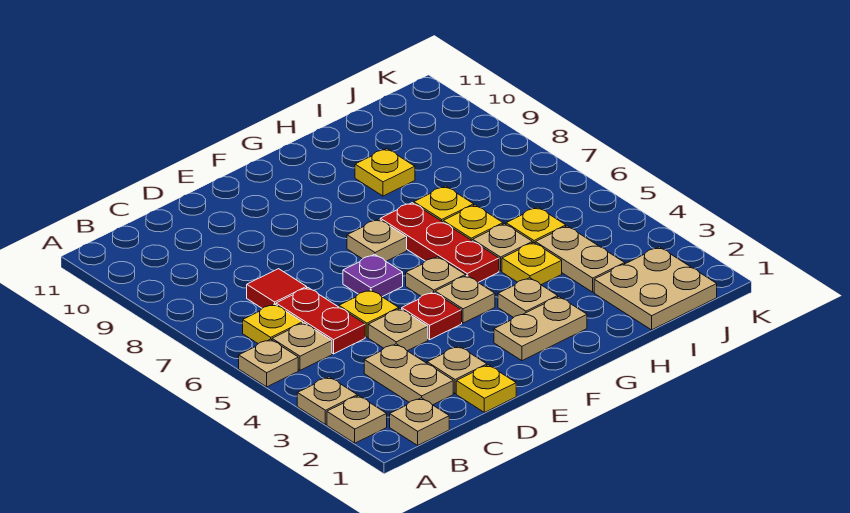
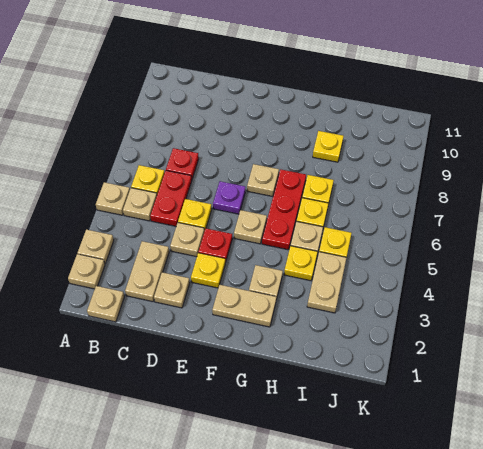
red 1x1 tile [247,269,307,308] -> red 1x1 plate [166,148,199,180]
yellow 1x1 plate [456,365,516,412] -> yellow 1x1 plate moved to [191,253,225,288]
tan 1x1 plate [435,276,495,323] -> none
tan 2x2 plate [594,247,717,330] -> none

